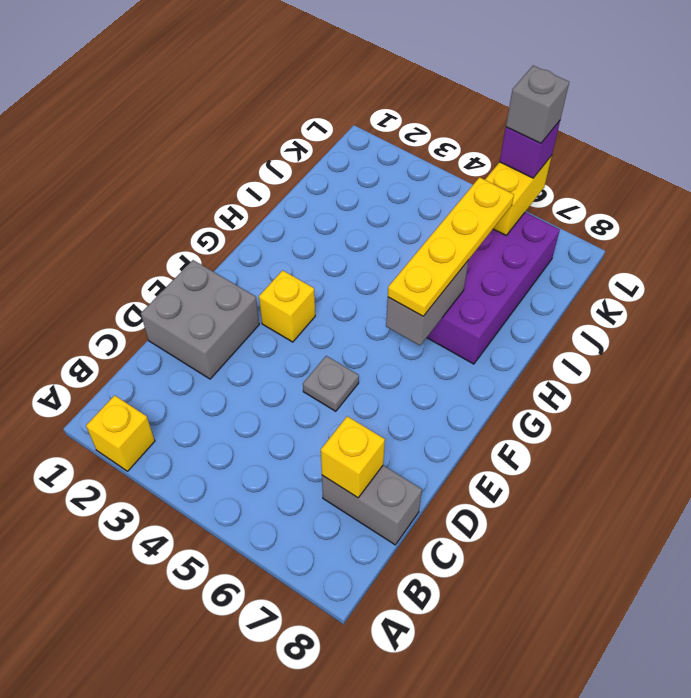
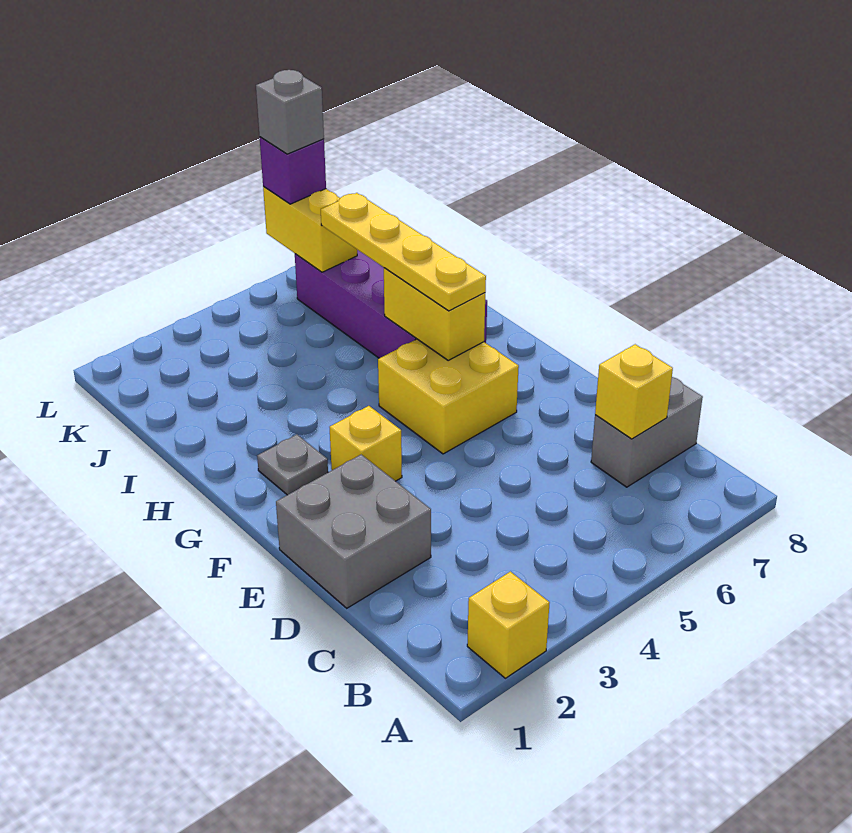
grey 1x1 plate [303,356,359,411] -> grey 1x1 plate moved to [257,434,328,495]
none -> yellow 2x2 brick [378,339,519,454]
grey 1x2 brick [386,260,469,346] -> yellow 1x2 brick [384,268,485,360]

